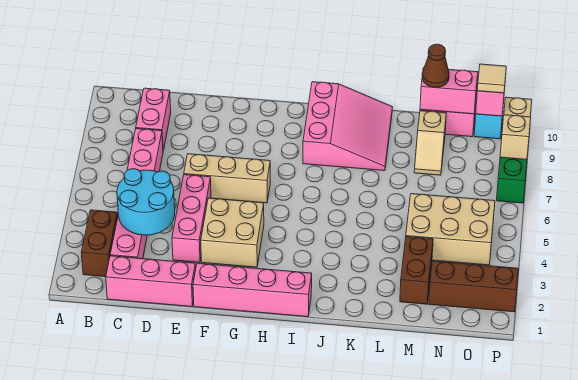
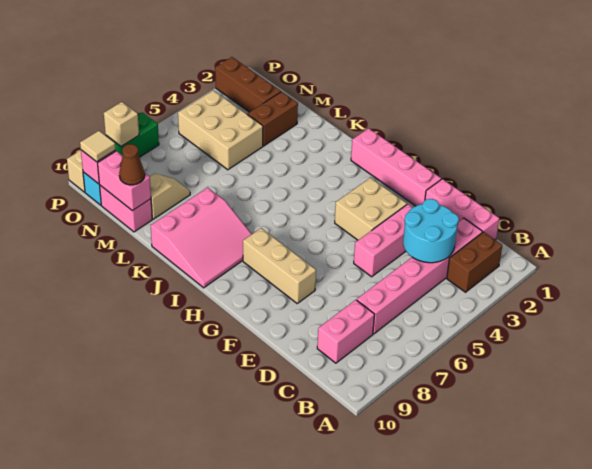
tan 1x3 brick [184,154,270,203] -> tan 1x3 brick moved to [243,228,316,303]
pink 3x3 slope [303,82,393,171] -> pink 3x3 slope turned to [151,188,252,288]

